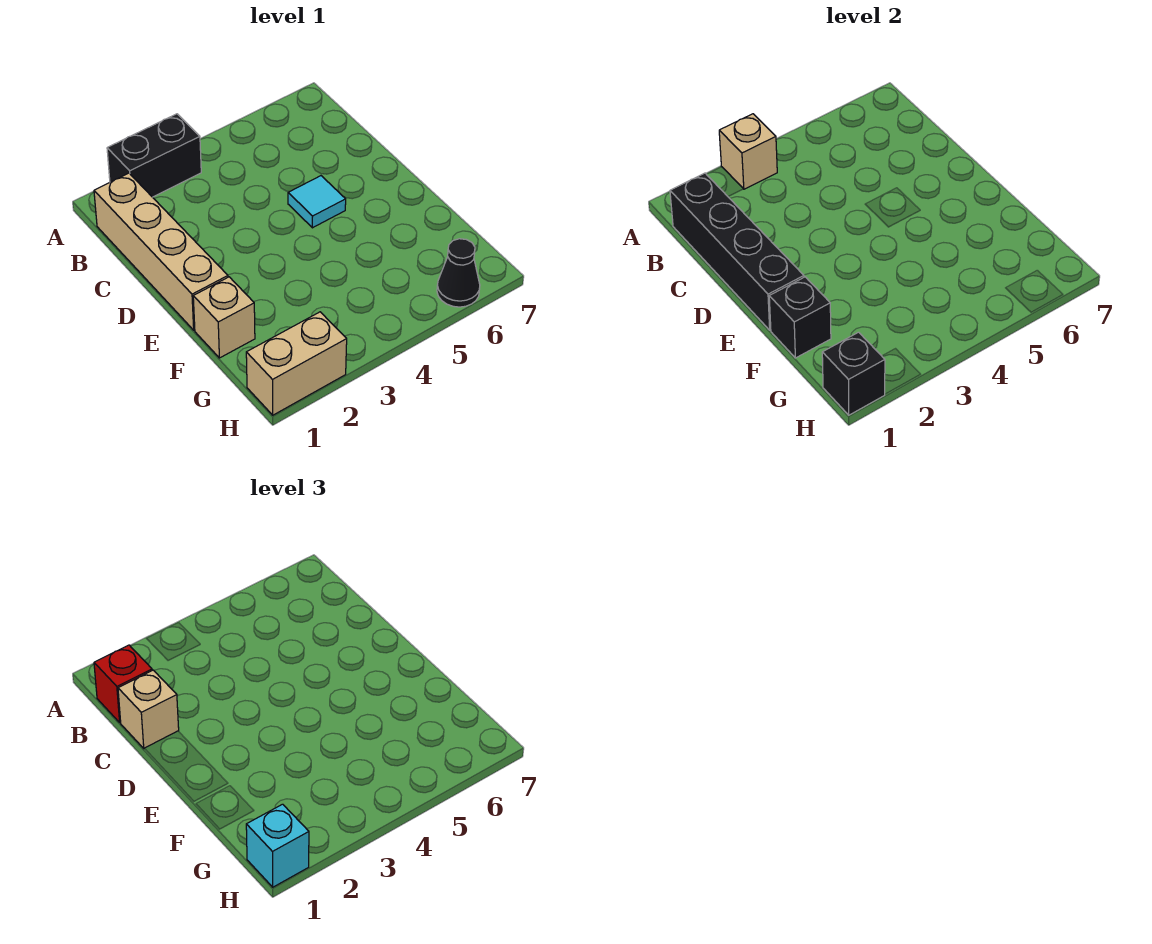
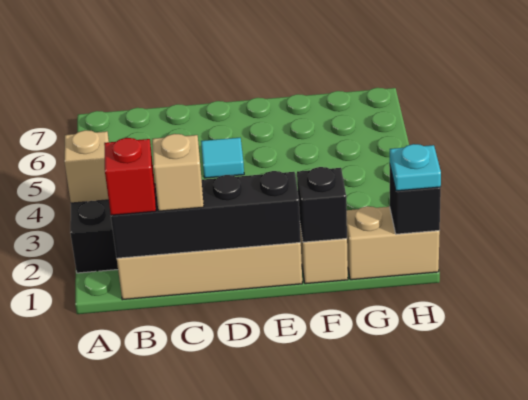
tan 1x2 brick [246,312,347,415] -> tan 1x2 brick turned to [347,206,440,280]
cyan 1x1 brick [246,804,309,887] -> cyan 1x1 plate [390,144,441,191]
black 1x1 cone [437,239,480,307] -> none

